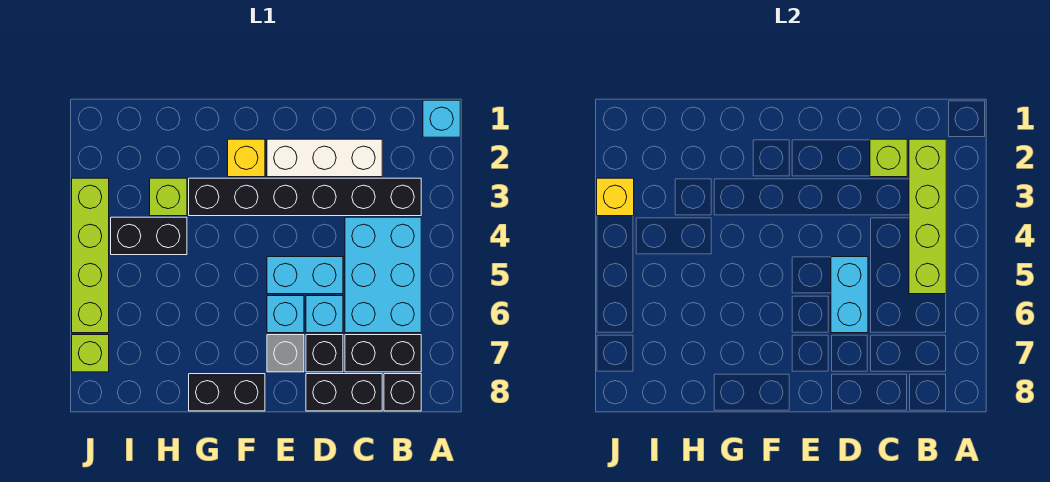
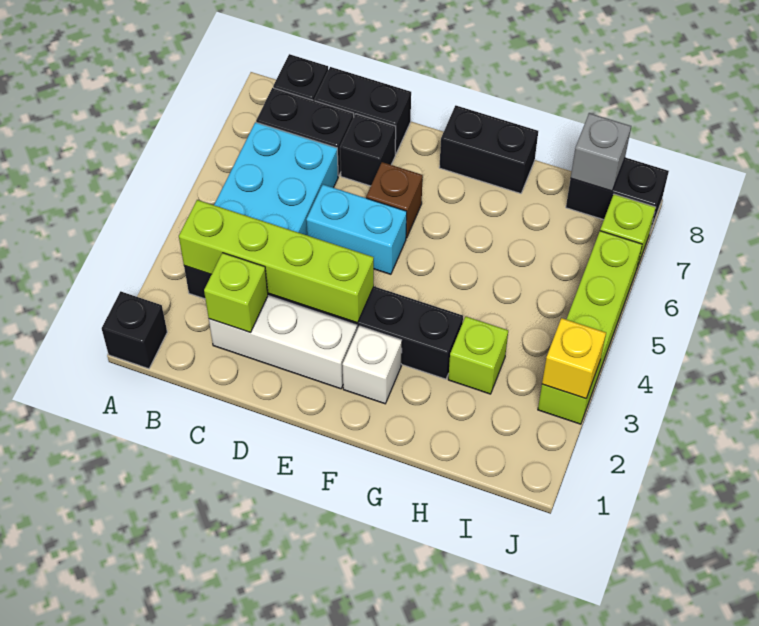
cyan 1x1 brick [423,100,460,137] -> black 1x1 brick [102,291,167,369]
lime 1x4 brick [909,139,946,294] -> lime 1x4 brick turned to [179,200,374,323]
cyan 1x2 brick [831,257,868,333] -> none
cyan 1x1 brick [306,296,343,333] -> none
cyan 1x1 brick [267,296,304,333] -> brown 1x1 brick [366,162,423,238]
grey 1x1 brick [267,335,304,372] -> grey 1x1 brick moved to [571,113,631,191]
yellow 1x1 brick [228,139,265,177] -> white 1x1 brick [342,326,402,404]
black 1x2 brick [111,217,187,255] -> black 1x2 brick moved to [566,157,669,231]

